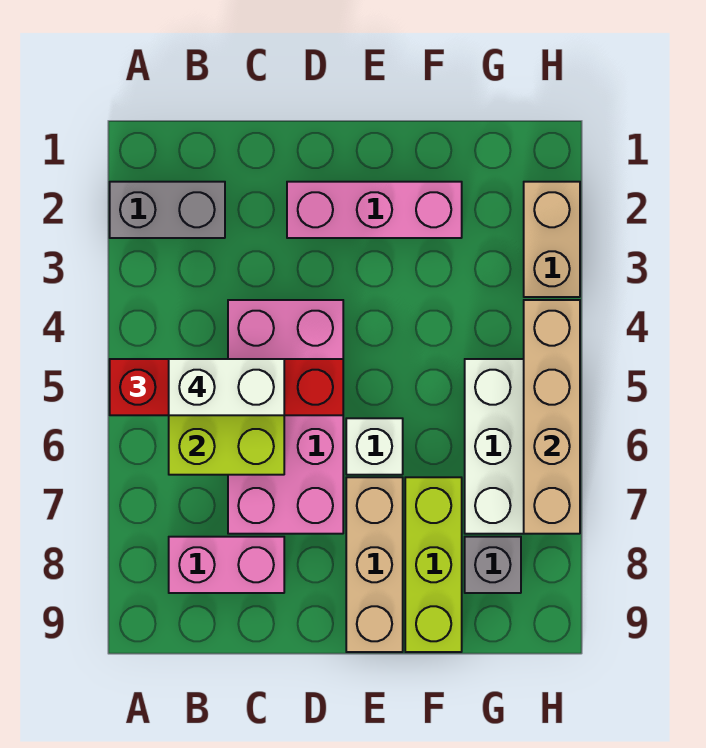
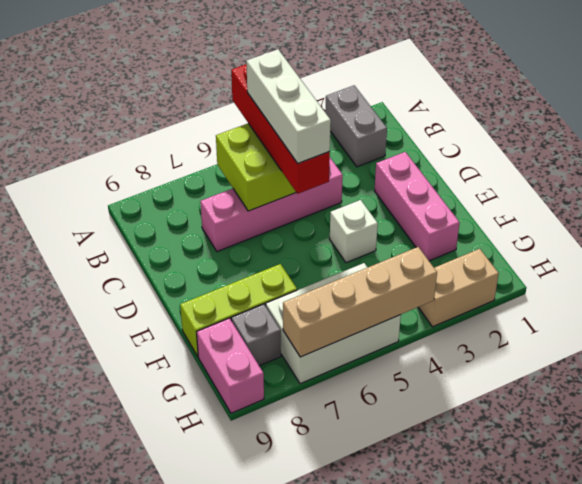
white 1x2 brick [169,359,284,415] -> white 1x3 brick [246,49,331,163]
pink 1x2 brick [169,537,284,593] -> pink 1x2 brick moved to [197,318,264,413]
pink 2x4 brick [228,300,343,534] -> pink 1x4 brick [200,158,343,252]
white 1x1 brick [346,418,403,475] -> white 1x1 brick moved to [330,200,378,263]
tan 1x3 brick [346,477,403,652] -> none

